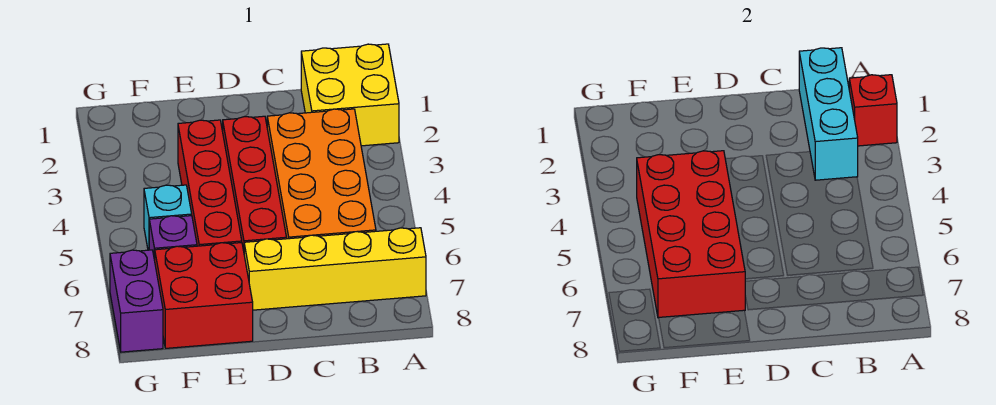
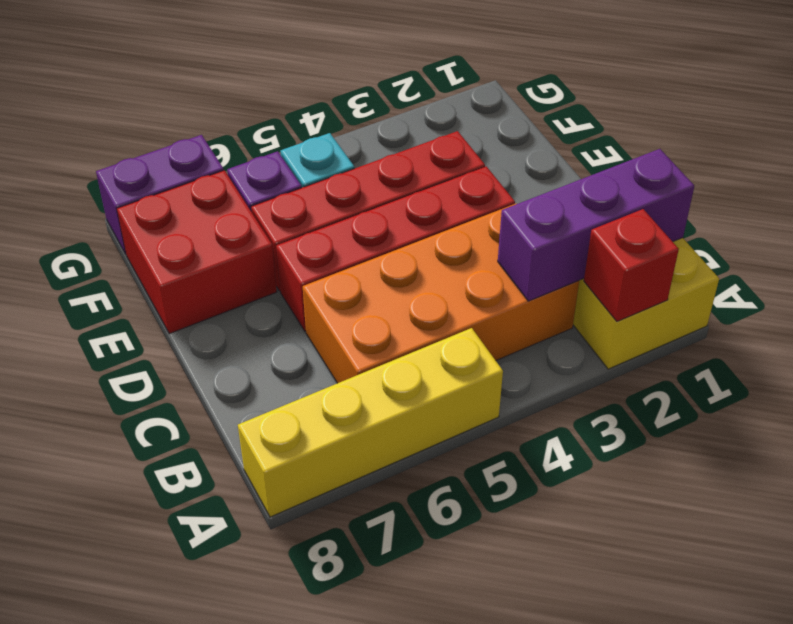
yellow 1x4 brick [244,228,426,310] -> yellow 1x4 brick turned to [238,328,503,517]
cyan 1x3 brick [799,48,858,180] -> purple 1x3 brick [498,149,694,301]
red 2x4 brick [637,151,745,318] -> none

